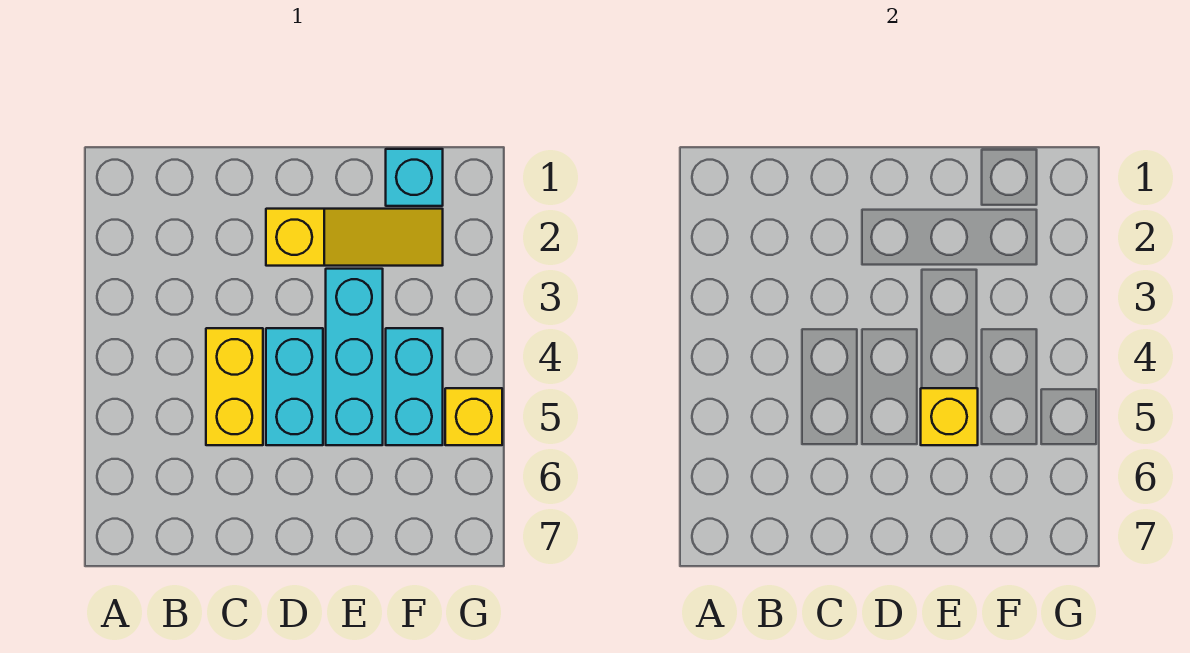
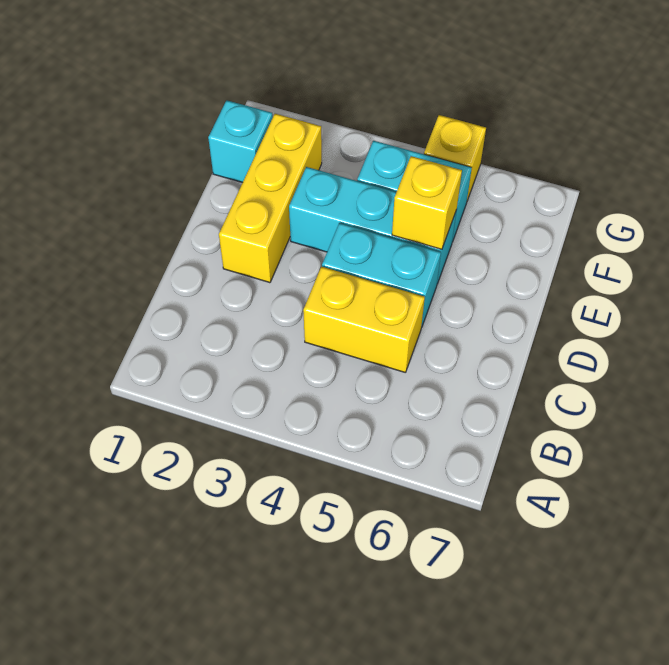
yellow 1x3 slope [266,209,443,266] -> yellow 1x3 brick [219,114,322,283]

